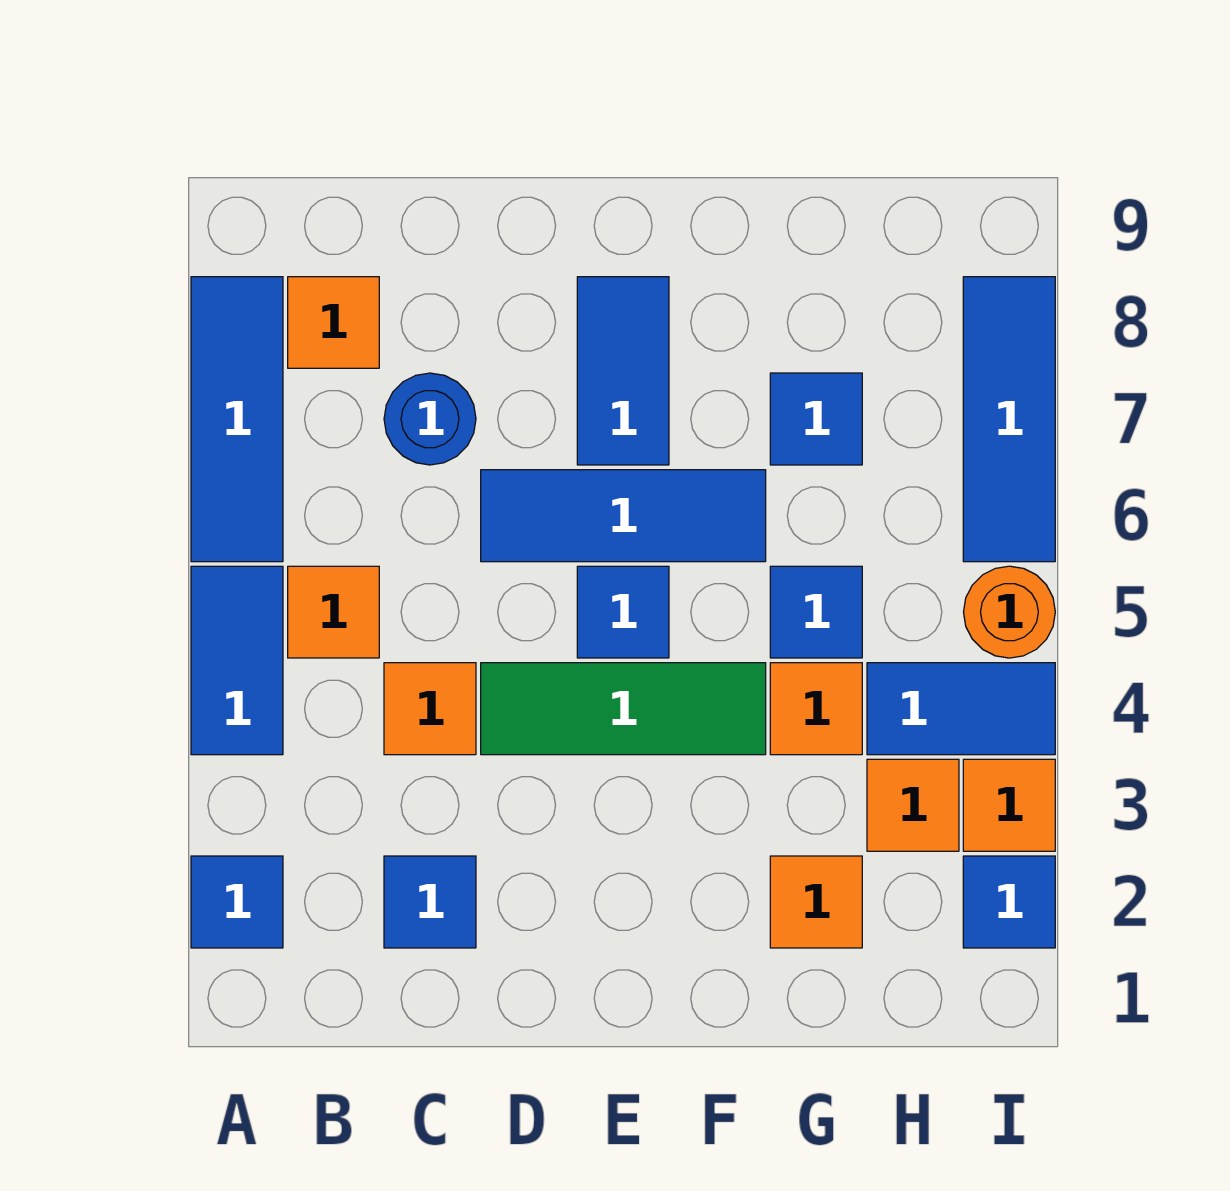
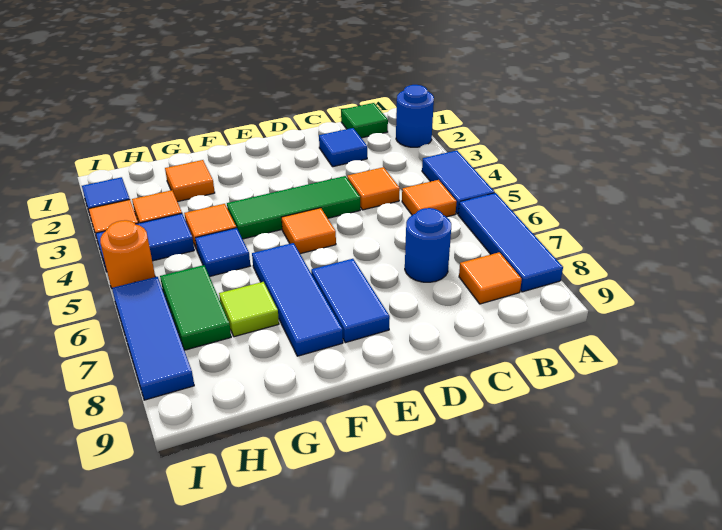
blue 1x1 tile [191,856,283,948] -> blue 1x1 round brick [396,85,434,147]
none -> green 1x1 tile [341,103,388,138]
blue 1x3 tile [481,470,766,562] -> blue 1x3 tile turned to [252,243,343,356]
blue 1x1 tile [577,566,669,658] -> orange 1x1 tile [282,208,336,254]
blue 1x1 tile [770,373,862,465] -> lime 1x1 tile [219,282,279,337]
none -> green 1x2 tile [160,265,231,350]

